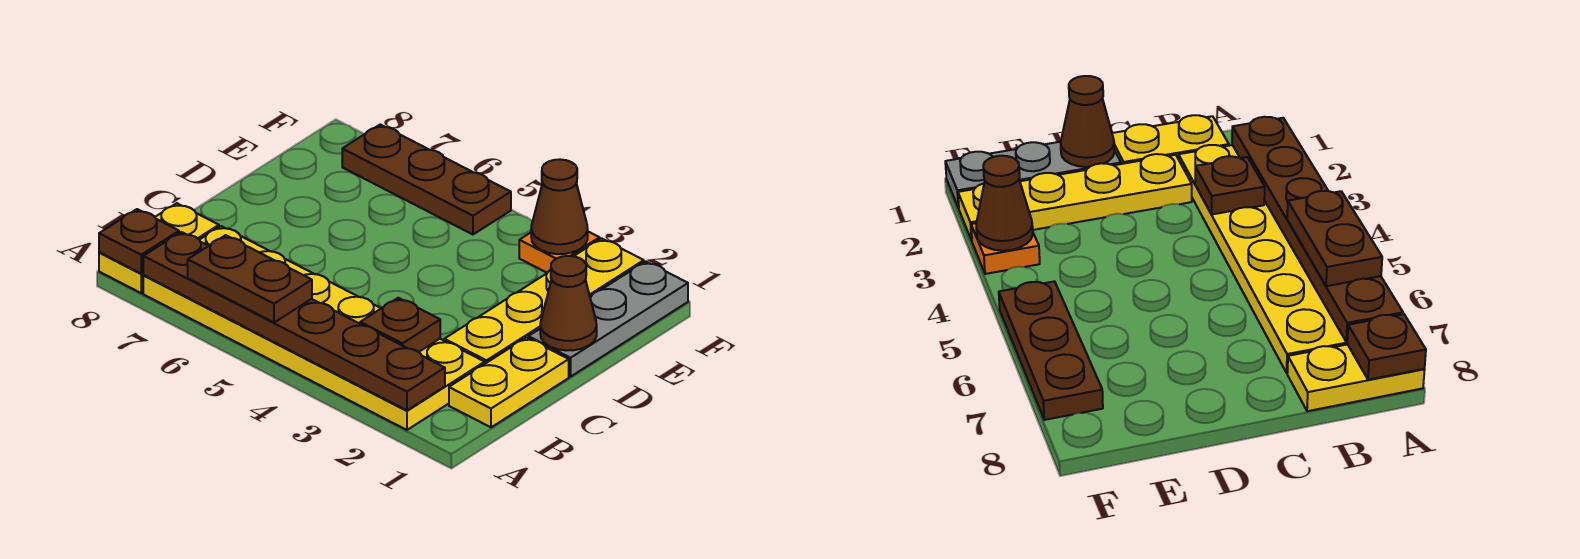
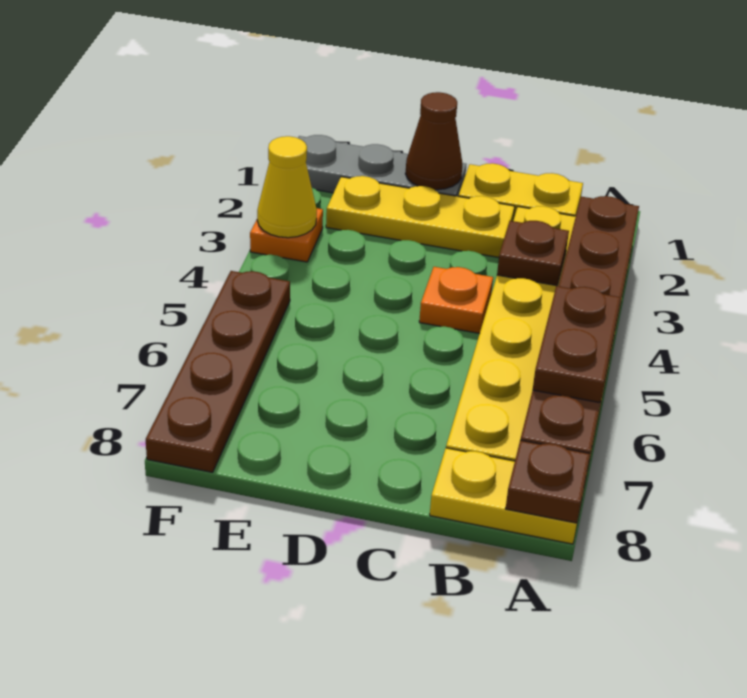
yellow 1x4 plate [444,238,644,364] -> yellow 1x3 plate [326,176,515,257]
none -> orange 1x1 plate [419,267,493,334]
brown 1x1 cone [531,159,588,254] -> yellow 1x1 cone [257,136,317,238]
brown 1x3 plate [342,124,511,234] -> brown 1x4 plate [146,271,290,472]

